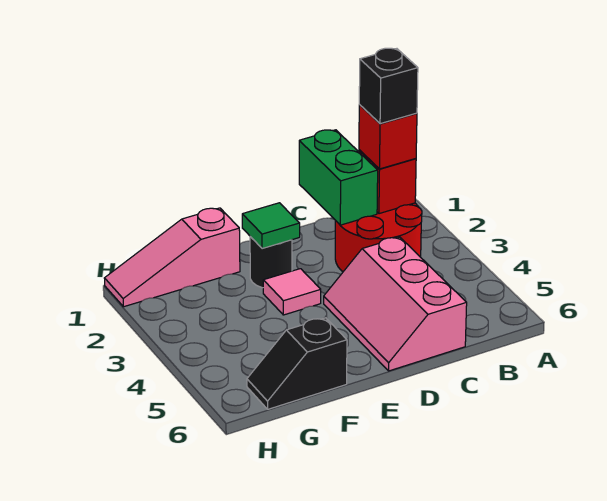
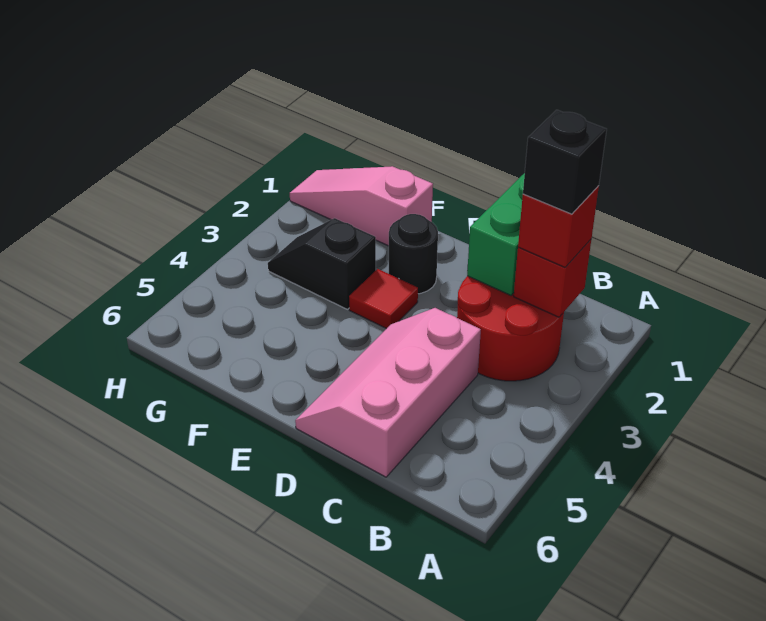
green 1x1 tile [242,203,300,249] -> none
pink 1x1 tile [263,269,321,315] -> red 1x1 tile [349,269,418,329]
black 1x2 slope [247,318,347,409] -> black 1x2 slope moved to [268,218,376,309]

